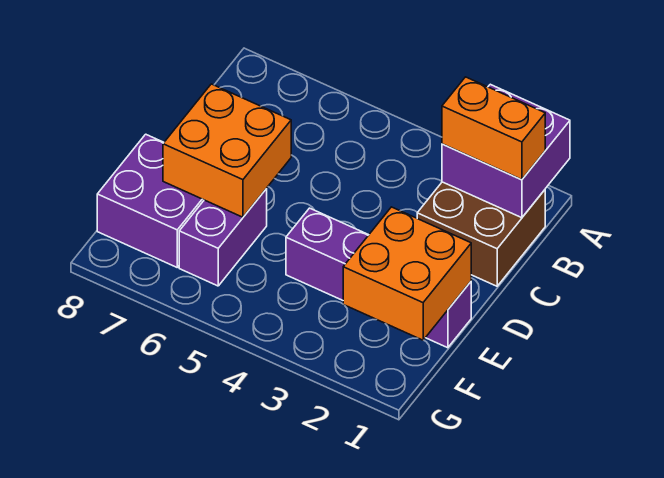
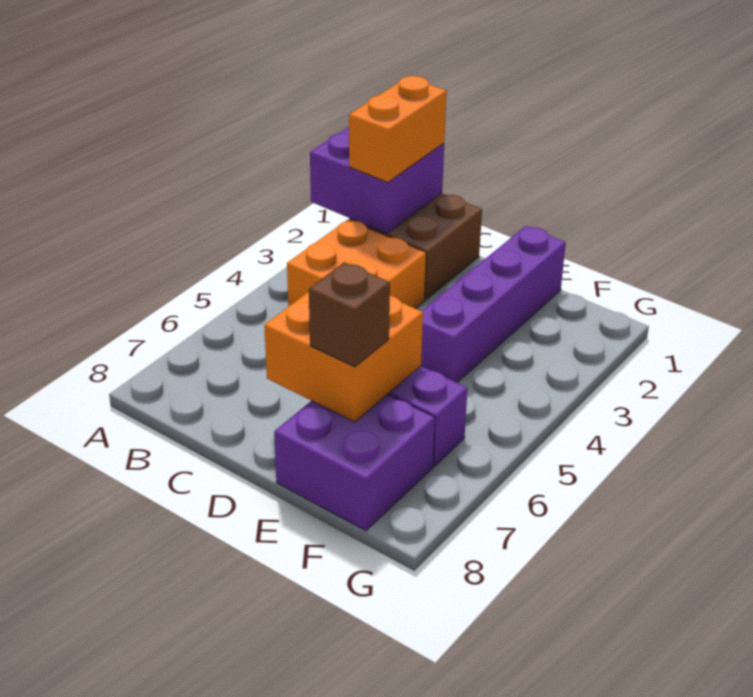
orange 2x2 brick [343,207,471,340] -> orange 2x2 brick moved to [287,220,426,308]
none -> brown 1x1 brick [309,262,390,367]

